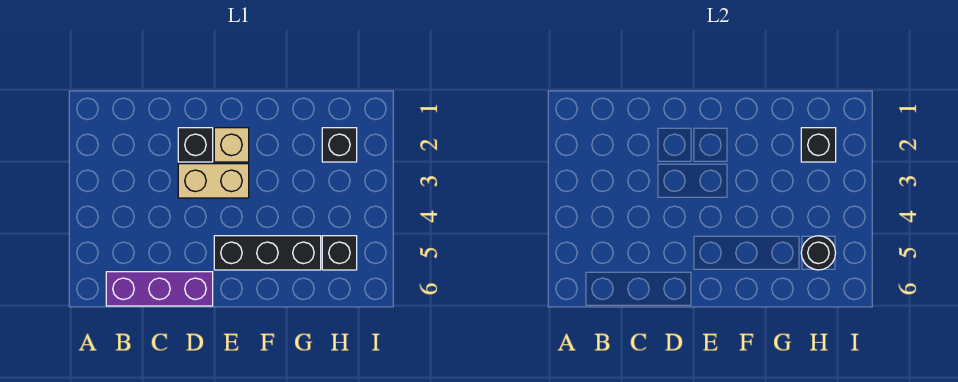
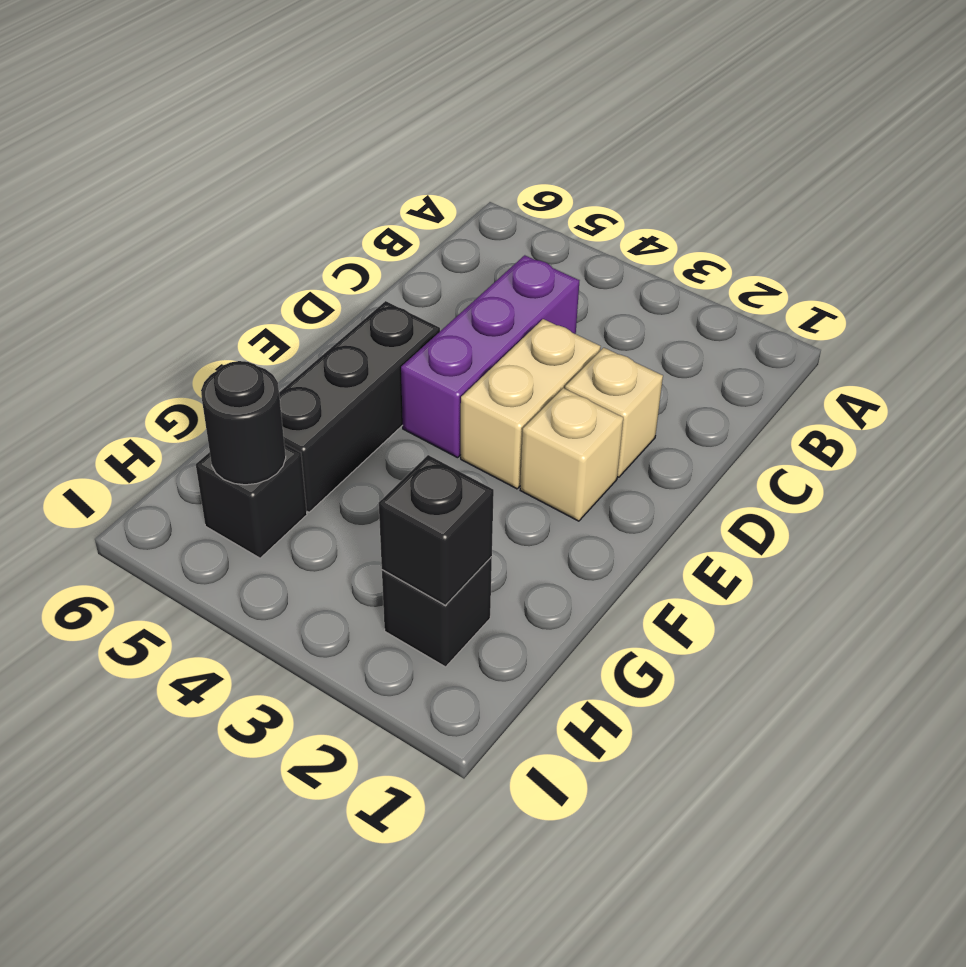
purple 1x3 brick [106,272,213,306] -> purple 1x3 brick moved to [401,255,579,458]
black 1x1 brick [178,128,213,162] -> tan 1x1 brick [565,348,663,477]

